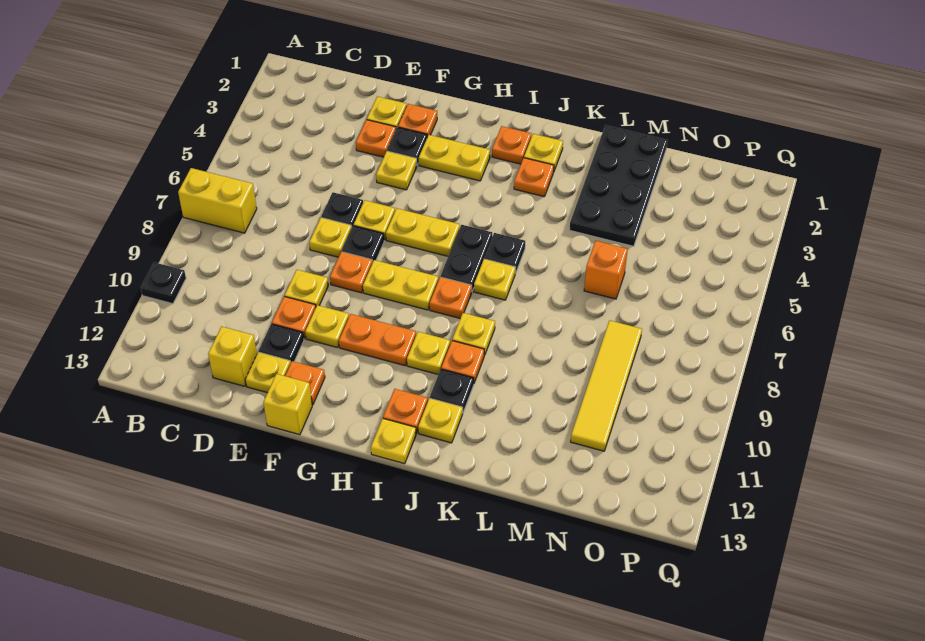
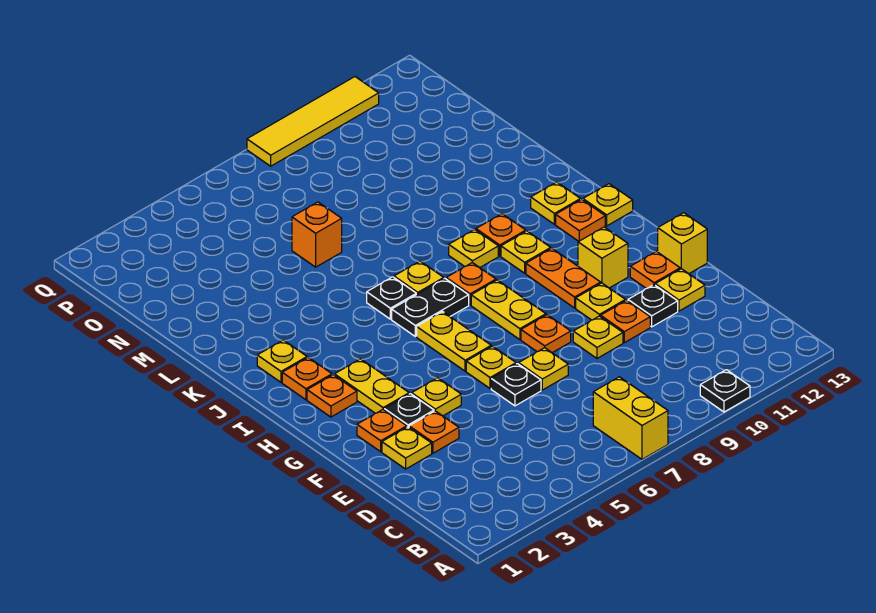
yellow 1x1 brick [208,327,257,386] -> yellow 1x1 brick moved to [578,227,628,288]
black 1x1 plate [342,226,384,262] -> none
orange 1x1 plate [514,158,554,197] -> orange 1x1 plate moved to [307,375,357,417]
black 1x1 plate [430,369,474,412] -> none
black 2x4 plate [569,125,668,246] -> none
yellow 1x4 tile [571,320,642,451] -> yellow 1x4 tile moved to [247,77,379,166]

